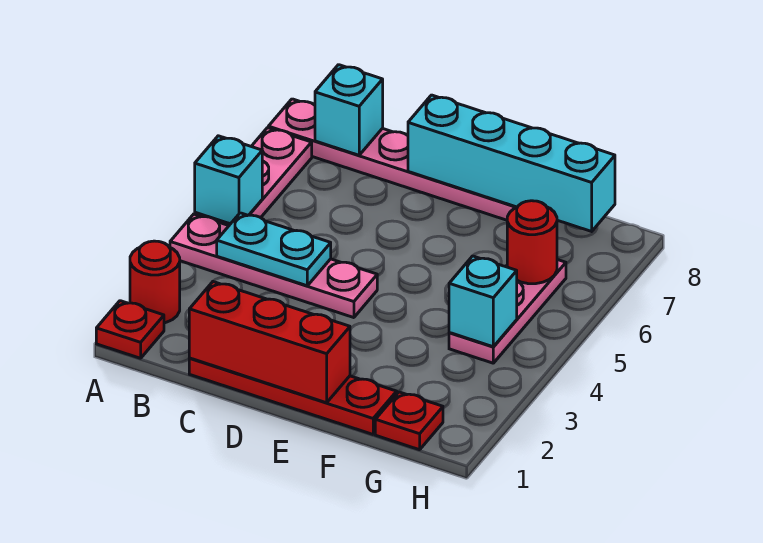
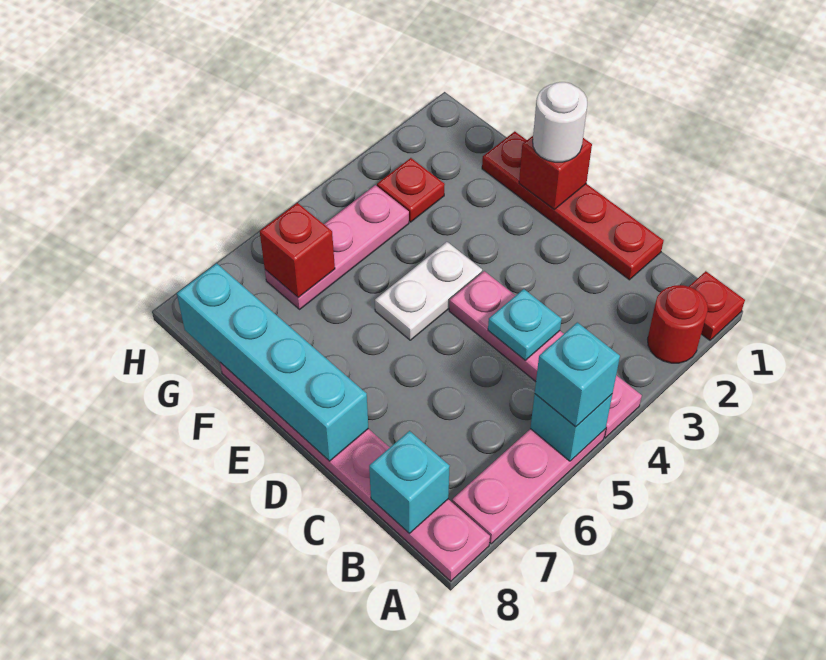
cyan 1x2 plate [217,213,331,286] -> cyan 1x1 plate [488,289,562,360]
red 1x3 brick [189,282,350,403] -> red 1x1 brick [519,136,592,209]
none -> white 1x1 round brick [533,82,587,162]
none -> white 1x2 plate [375,242,482,340]
red 1x1 plate [375,392,443,450] -> red 1x1 plate moved to [377,158,445,222]
cyan 1x1 brick [449,256,517,347] -> cyan 1x1 brick moved to [535,322,620,427]
red 1x1 round brick [507,201,557,284] -> red 1x1 brick [260,203,335,298]

